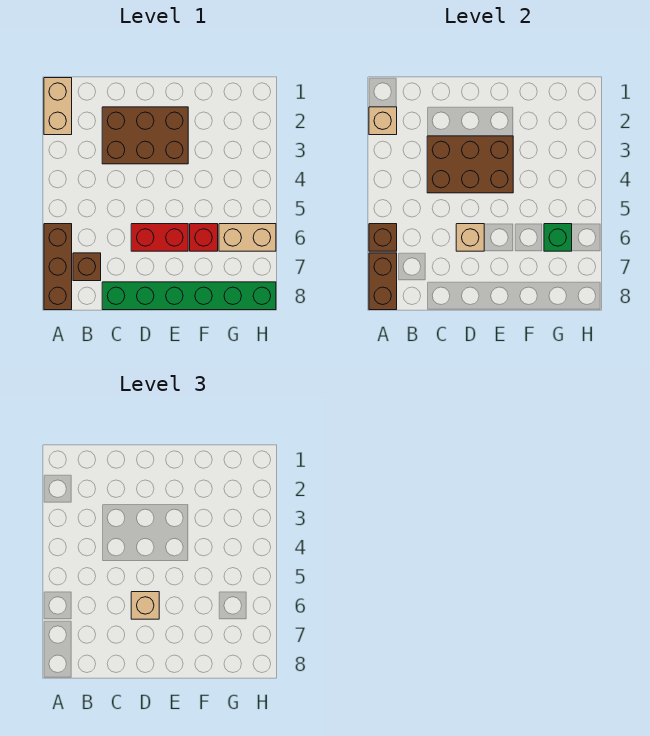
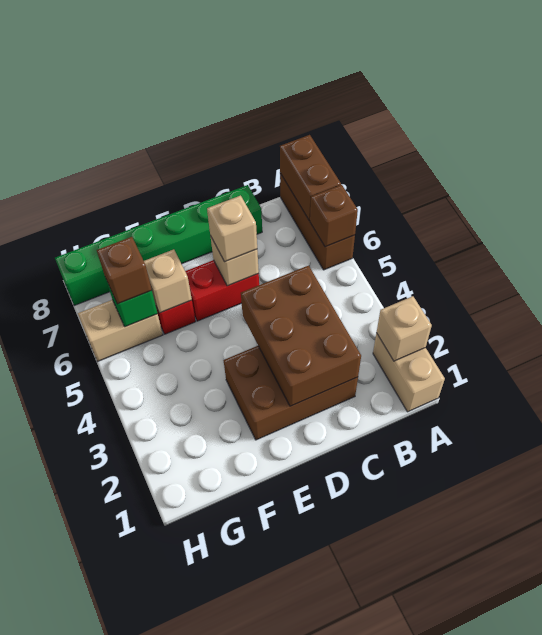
brown 1x1 brick [73,253,101,281] -> brown 1x1 brick moved to [97,237,152,304]
brown 2x3 brick [427,136,513,193] -> brown 2x3 brick turned to [241,265,361,406]
none -> tan 1x1 brick [144,249,192,313]

